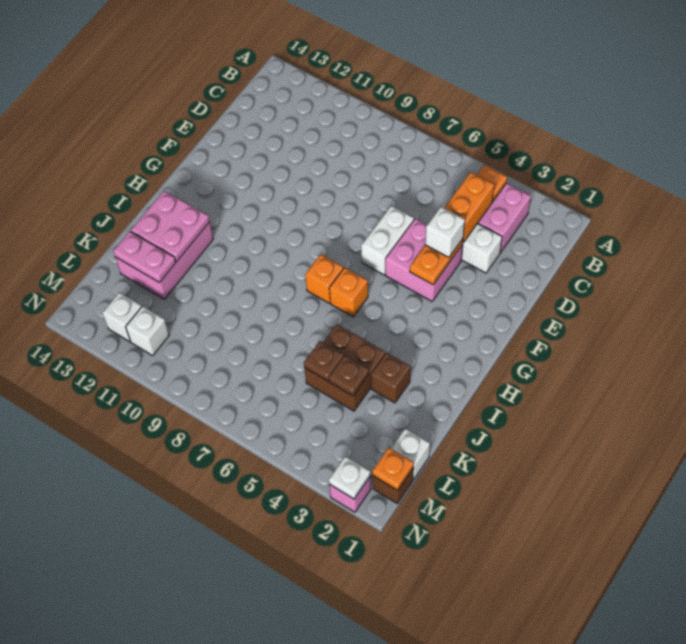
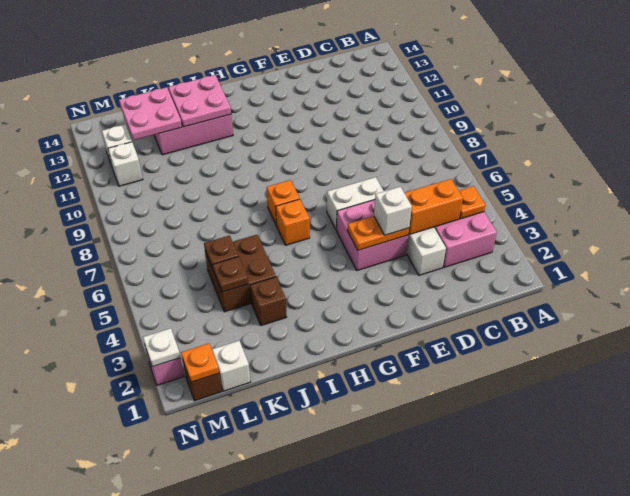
pink 1x2 plate [113,231,176,283] -> pink 2x2 plate [119,87,182,140]

